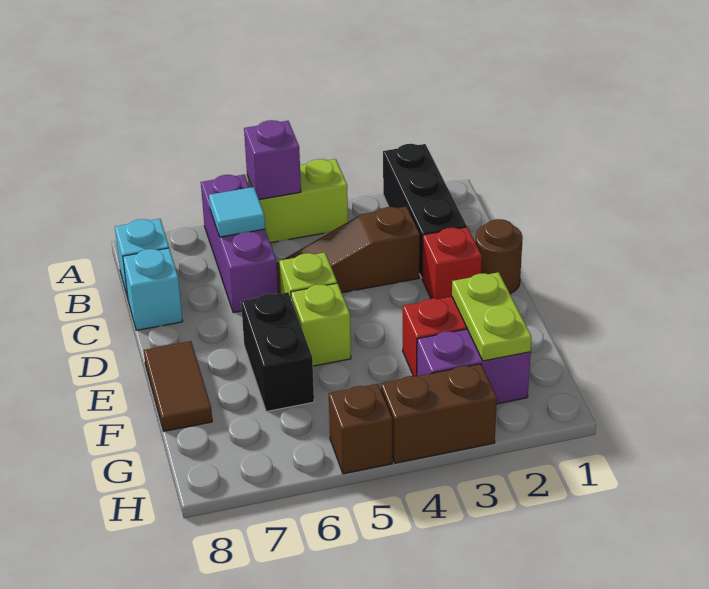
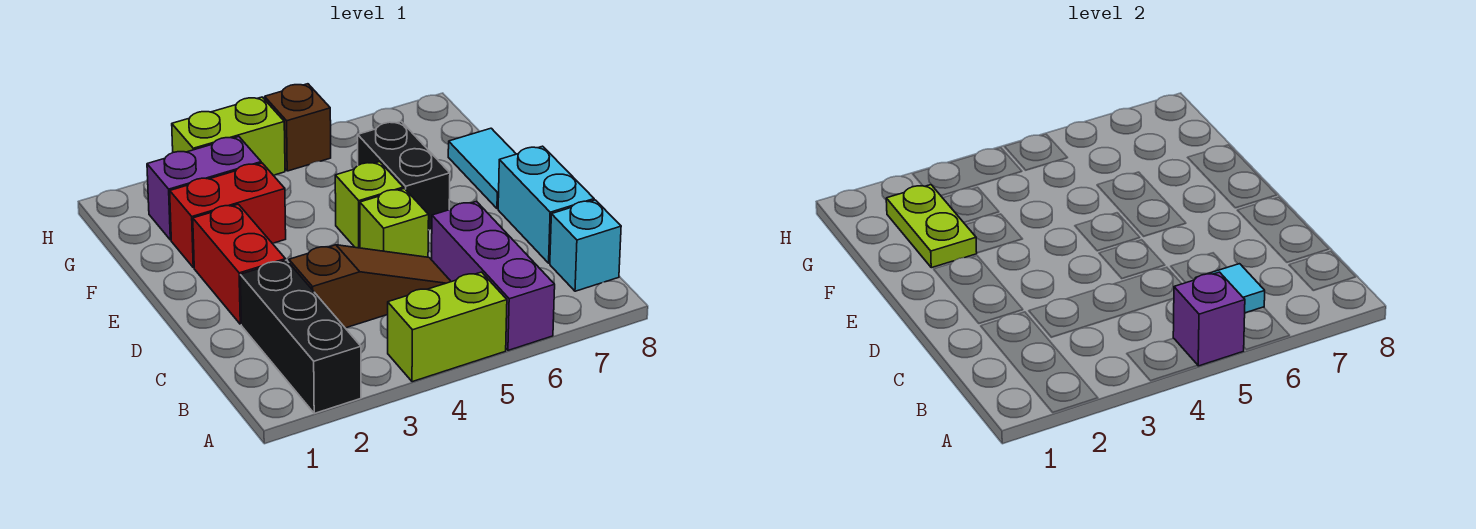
cyan 1x1 brick [123,248,183,330] -> cyan 1x2 brick [498,146,594,263]
brown 1x1 round brick [475,219,523,294] -> none
red 1x1 brick [422,227,482,299] -> red 1x2 brick [193,204,285,324]
brown 1x2 tile [144,341,212,431] -> cyan 1x2 tile [448,128,516,209]
brown 1x2 brick [381,364,497,463] -> lime 1x2 brick [172,97,285,175]

